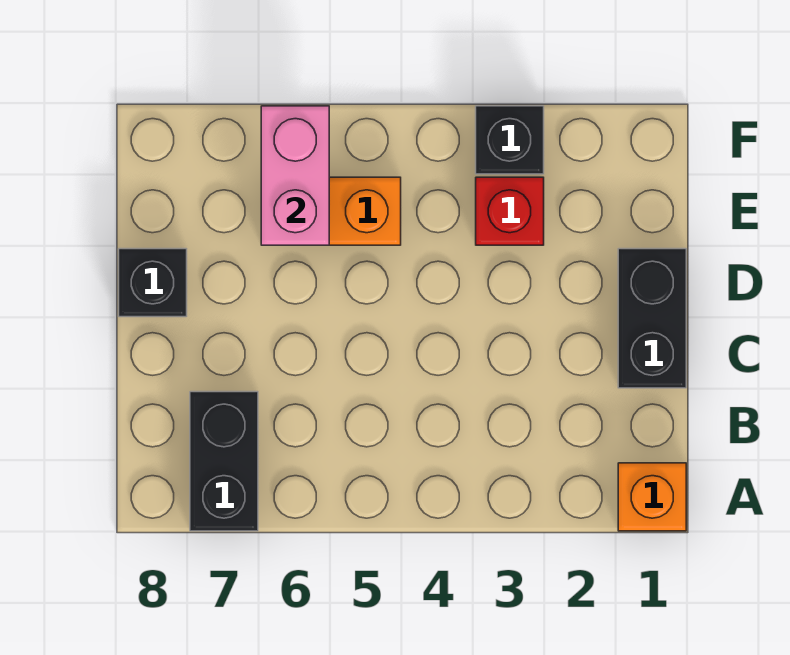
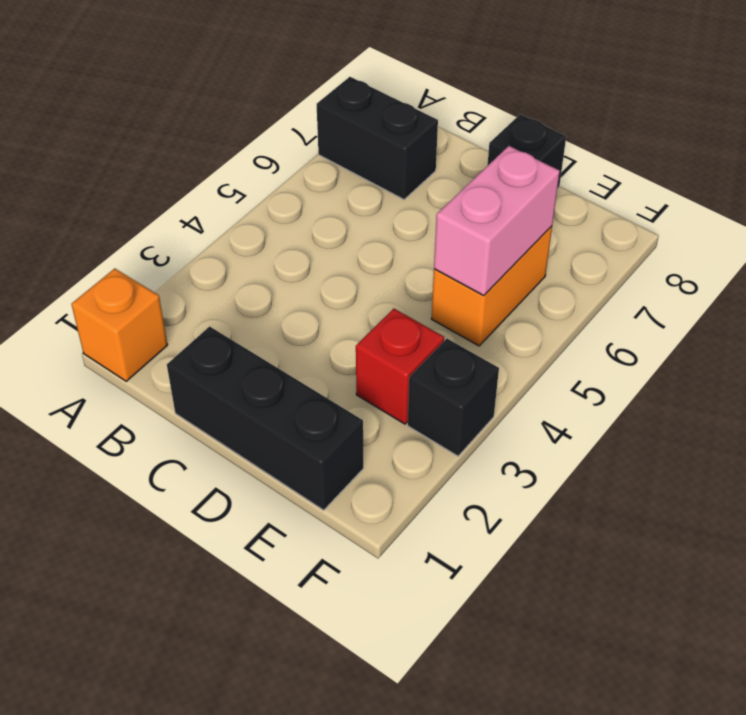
black 1x2 brick [618,249,686,388] -> black 1x3 brick [167,326,364,510]
pink 1x2 brick [261,106,329,245] -> pink 1x2 brick turned to [434,146,560,295]

